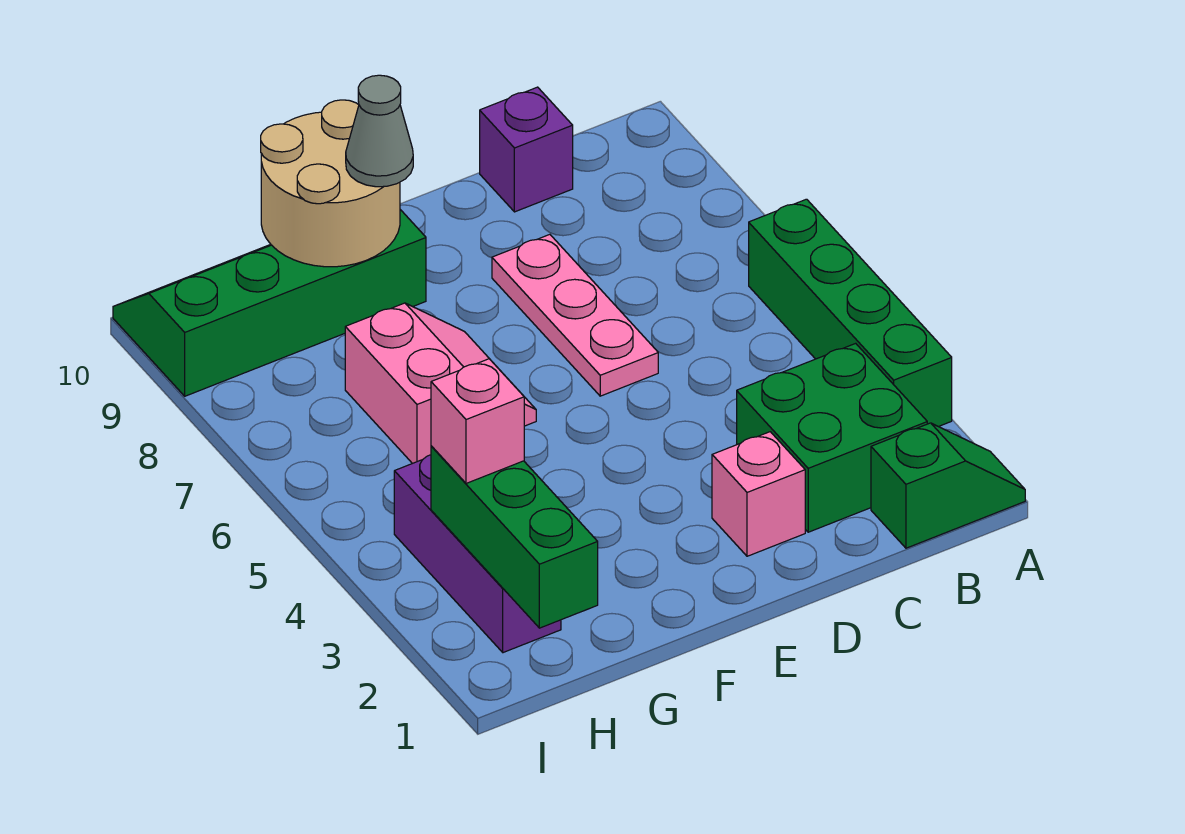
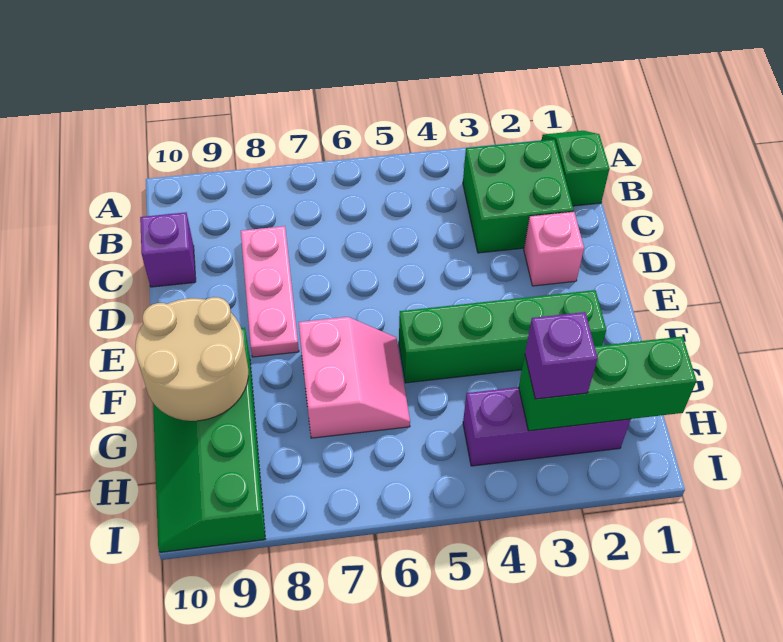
green 1x4 brick [749,199,952,427] -> green 1x4 brick moved to [399,290,606,383]
pink 1x3 plate [492,235,658,396] -> pink 1x3 plate turned to [241,226,299,357]
pink 2x2 slope [345,303,536,464] -> pink 2x2 slope turned to [299,317,410,438]
grey 1x1 cone [346,75,413,187] -> none
pink 1x1 brick [431,359,524,483] -> purple 1x1 brick [525,312,598,399]

